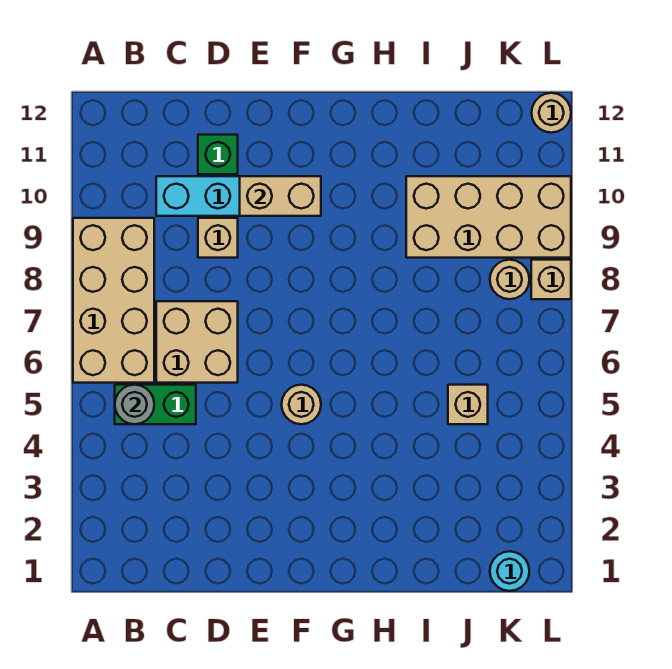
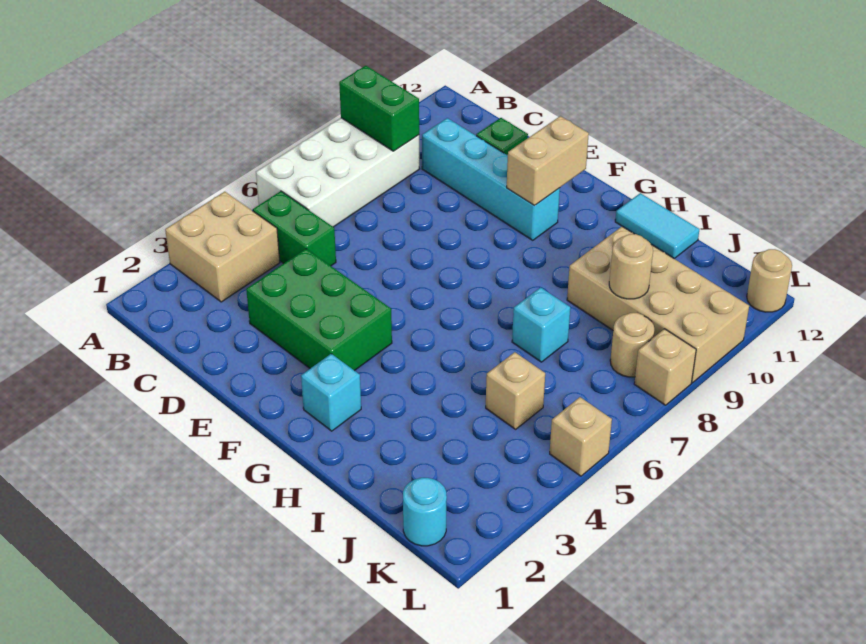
tan 2x4 brick [73,218,154,383] -> white 2x4 brick [256,118,420,227]
none -> green 1x2 brick [339,66,419,151]
grey 1x1 round brick [115,385,154,424] -> none
tan 2x2 brick [156,301,238,383] -> tan 2x2 brick moved to [165,192,280,302]
none -> green 2x3 brick [246,249,392,371]
tan 1x1 brick [198,218,238,258] -> tan 1x1 brick moved to [550,397,612,476]
tan 1x2 brick [240,176,321,216] -> tan 1x2 brick turned to [507,116,589,206]
tan 1x1 round brick [282,385,321,424] -> tan 1x1 round brick moved to [609,234,653,299]
none -> cyan 1x1 brick [301,354,361,431]
none -> cyan 1x2 tile [615,193,700,259]
none -> cyan 1x1 brick [512,287,570,362]

